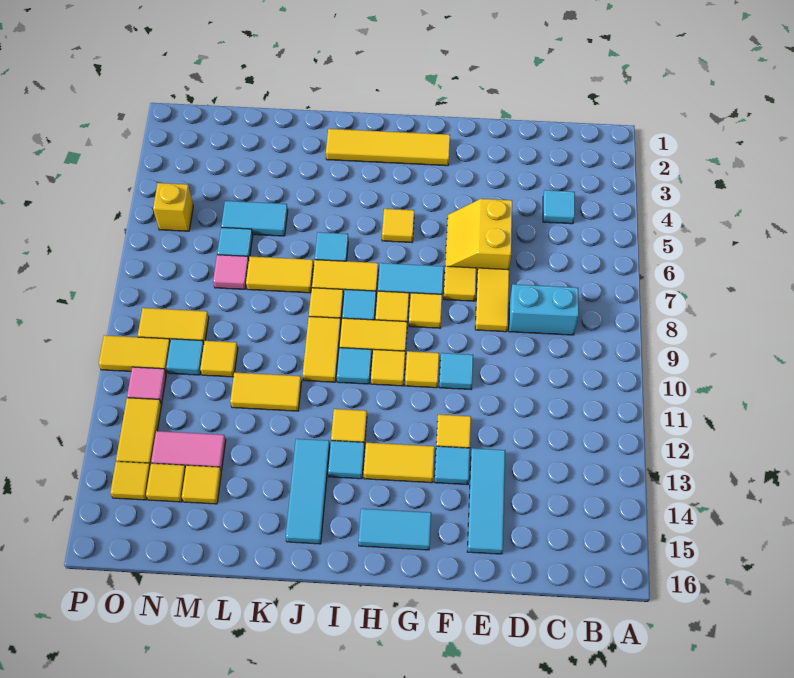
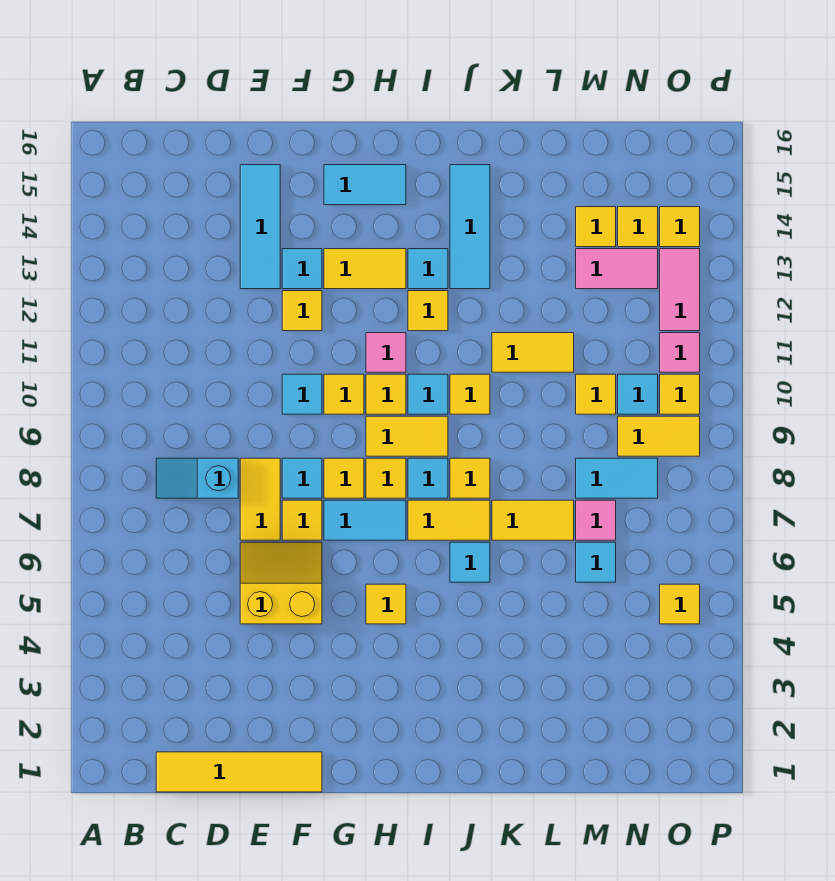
cyan 1x1 tile [543,190,575,224] -> cyan 1x1 tile moved to [282,458,322,498]
cyan 1x2 brick [509,284,579,335] -> cyan 1x2 slope [156,458,238,498]
yellow 2x2 slope [445,199,512,273] -> yellow 2x2 slope turned to [240,542,322,624]
yellow 1x4 tile [326,129,450,166] -> yellow 1x4 tile moved to [156,752,322,792]
none -> pink 1x1 tile [366,333,406,372]
yellow 1x2 tile [303,317,341,382] -> yellow 1x1 tile [450,374,490,414]
cyan 1x2 tile [221,201,288,236] -> cyan 1x2 tile moved to [576,458,658,498]
yellow 1x1 brick [153,183,193,231] -> yellow 1x1 tile [660,584,700,624]
yellow 1x2 tile [99,335,170,373] -> yellow 1x1 tile [660,374,700,414]
yellow 1x2 tile [116,398,162,466] -> pink 1x2 tile [660,249,700,331]

